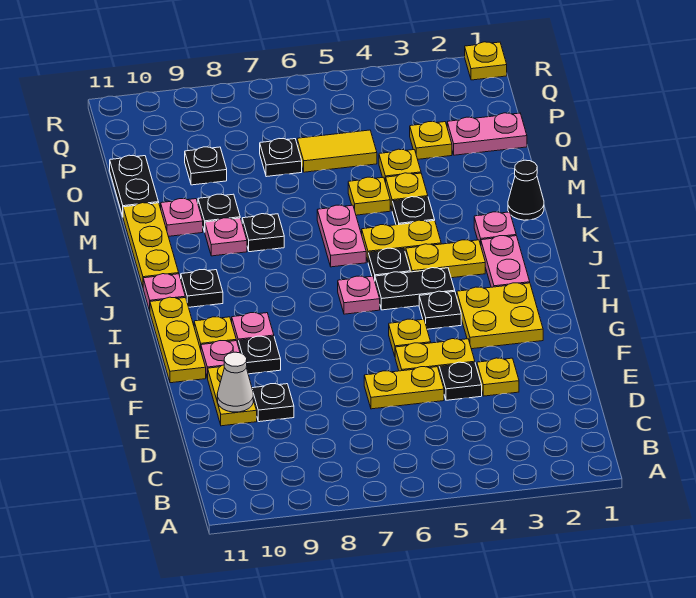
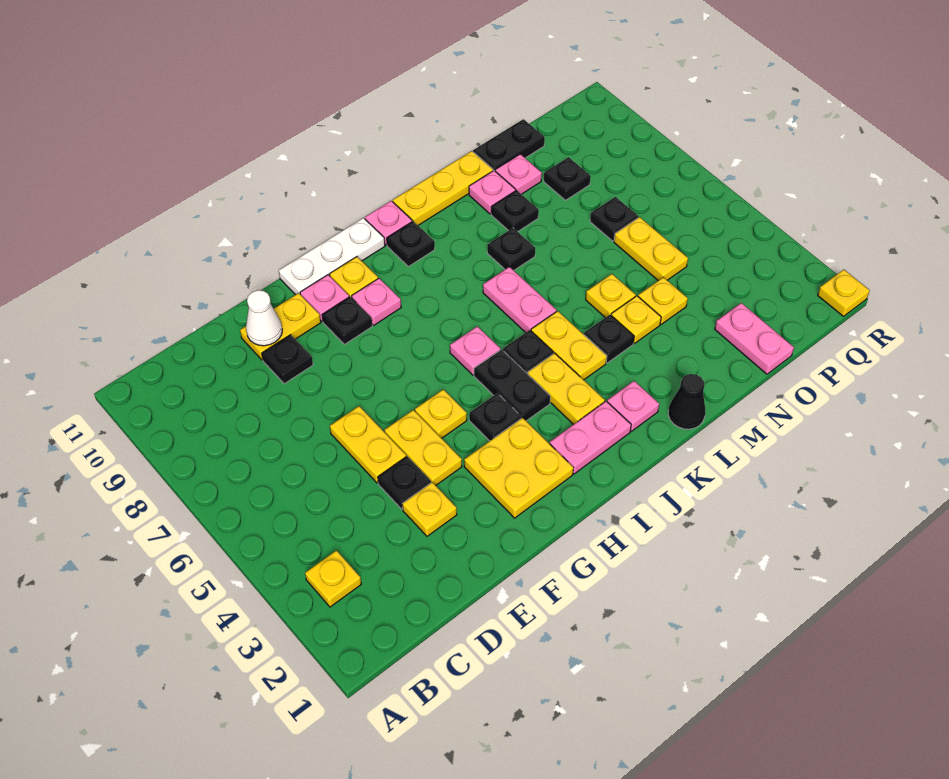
yellow 1x3 plate [150,297,206,383] -> white 1x3 plate [279,218,385,295]
pink 1x2 plate [317,205,366,267] -> pink 1x2 plate turned to [483,267,557,333]
pink 1x1 plate [205,218,247,256] -> pink 1x1 plate moved to [495,154,542,194]
yellow 1x1 plate [410,122,452,159] -> yellow 1x1 plate moved to [305,550,361,607]
yellow 1x2 tile [297,130,377,172] -> yellow 1x2 plate [614,217,688,281]

